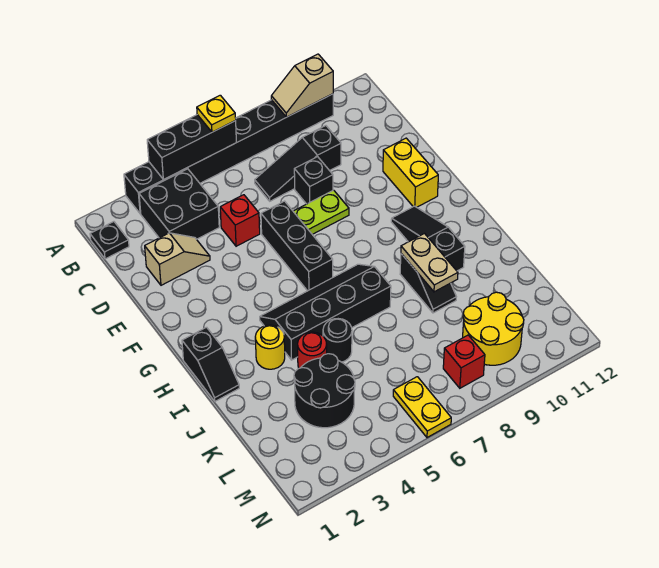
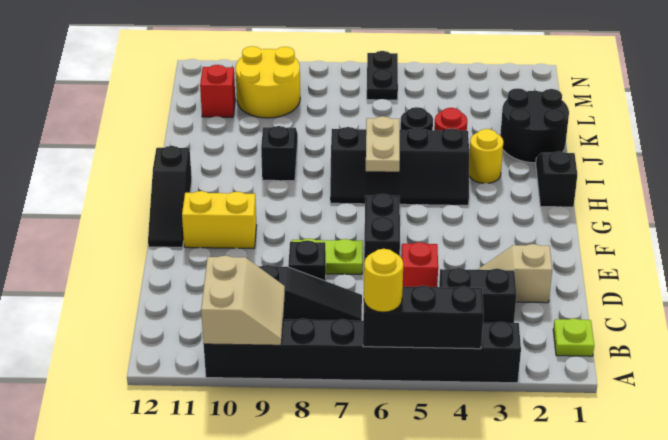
yellow 1x1 plate [197,95,236,132] -> yellow 1x1 round brick [364,249,403,312]
tan 1x2 slope [271,54,333,117] -> tan 2x2 slope [201,256,285,345]
black 1x1 plate [90,222,129,259] -> lime 1x1 plate [553,318,594,356]
black 2x2 brick [139,169,219,239] -> black 1x2 brick [439,268,516,323]
black 1x3 brick [261,201,333,291] -> black 1x2 brick [364,194,400,262]
yellow 1x2 brick [383,138,438,207] -> yellow 1x2 brick turned to [182,191,257,249]
black 1x3 slope [391,206,465,271] -> black 1x3 slope moved to [148,146,192,247]
tan 1x2 plate [401,234,458,292] -> tan 1x2 plate moved to [366,116,400,172]
black 2x2 round brick [294,354,355,428] -> black 2x2 round brick moved to [500,88,569,163]
yellow 1x2 plate [393,377,451,438] -> black 1x2 plate [367,51,398,100]
red 1x1 brick [443,335,485,388] -> red 1x1 brick moved to [200,65,235,117]

